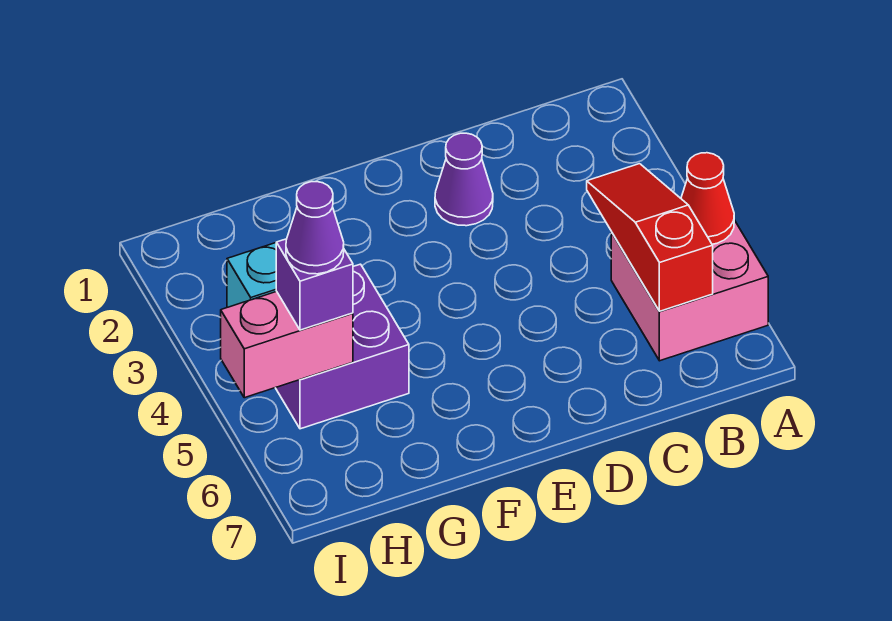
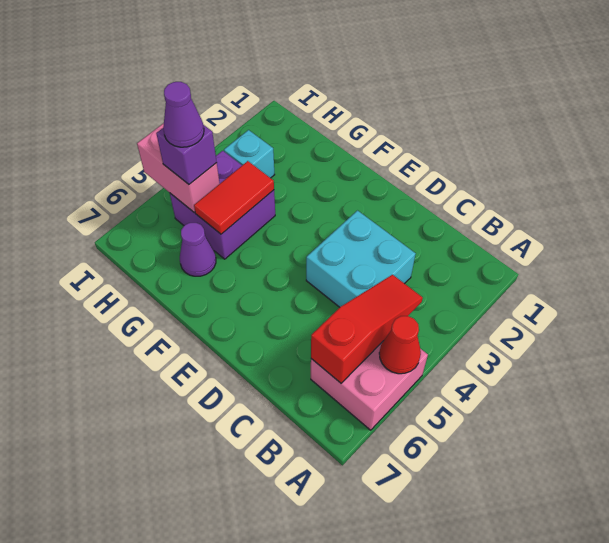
none -> cyan 2x2 brick [306,211,416,307]
purple 1x1 cone [435,133,493,226] -> purple 1x1 cone moved to [180,223,216,276]
none -> red 1x2 tile [194,161,274,234]

